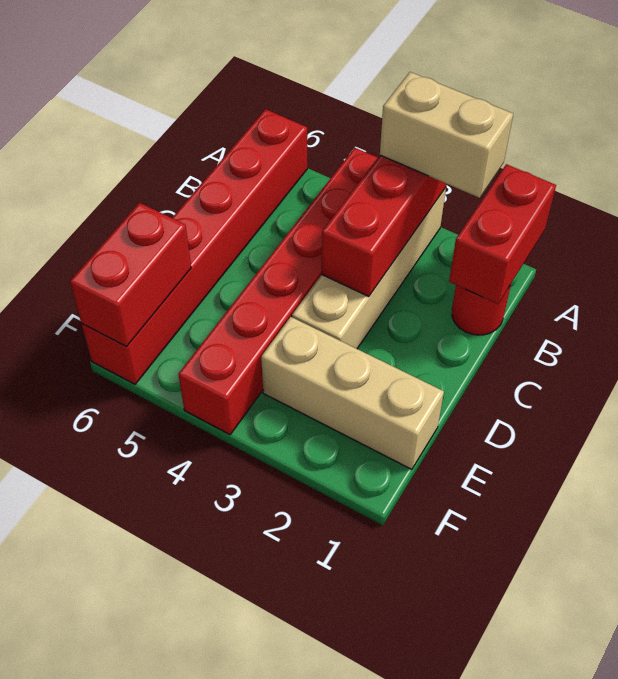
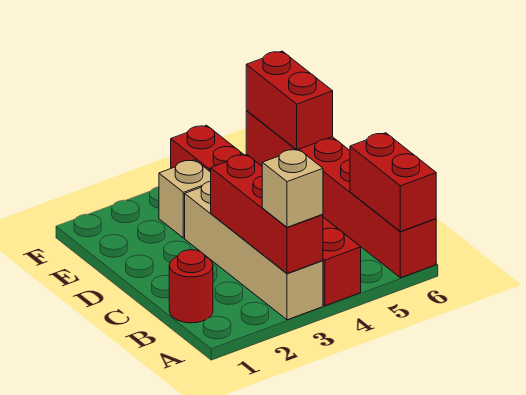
red 1x2 brick [449,164,556,304] -> red 1x2 brick moved to [350,133,436,232]
tan 1x2 brick [380,72,513,198] -> tan 1x1 brick [262,149,323,227]
tan 1x3 brick [261,317,444,469] -> tan 1x1 brick [159,160,211,238]

